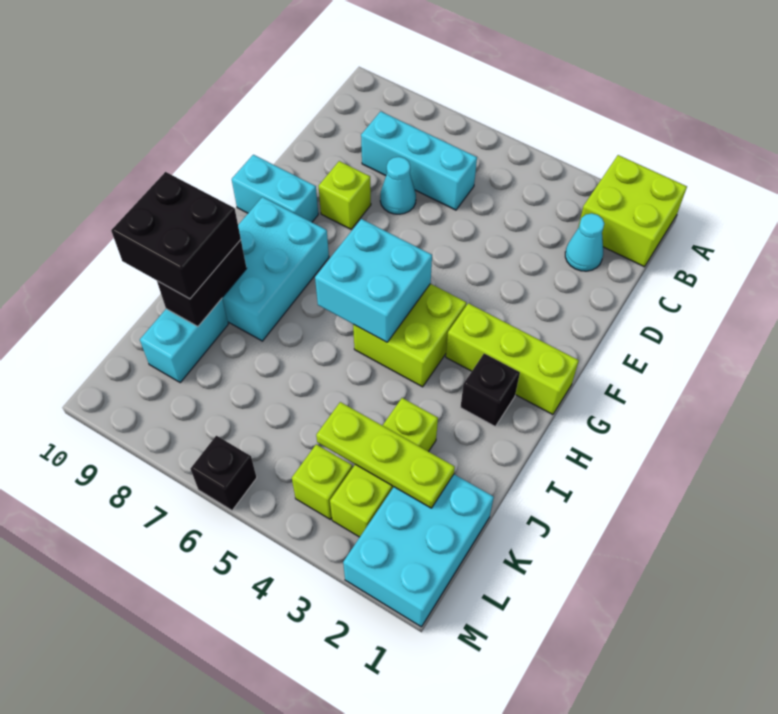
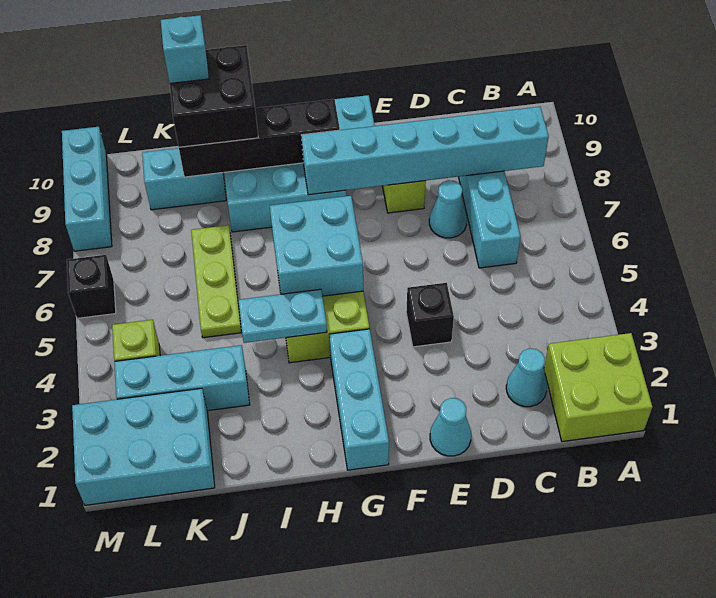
none -> cyan 1x6 brick [301,107,549,195]
none -> cyan 1x1 cone [430,398,471,456]
lime 1x3 brick [446,303,579,415] -> cyan 1x3 brick [329,329,389,470]
black 1x1 brick [460,354,520,426] -> black 1x1 brick moved to [406,283,454,347]
none -> cyan 1x2 plate [238,289,327,343]
black 1x2 brick [157,240,247,326] -> black 1x4 brick [179,99,340,177]
lime 1x3 brick [330,398,438,537] -> cyan 1x3 brick [114,345,250,411]
none -> cyan 1x1 brick [161,15,209,83]
lime 1x3 plate [316,402,455,508] -> lime 1x3 plate moved to [191,225,241,338]
none -> cyan 1x3 brick [62,127,112,251]

